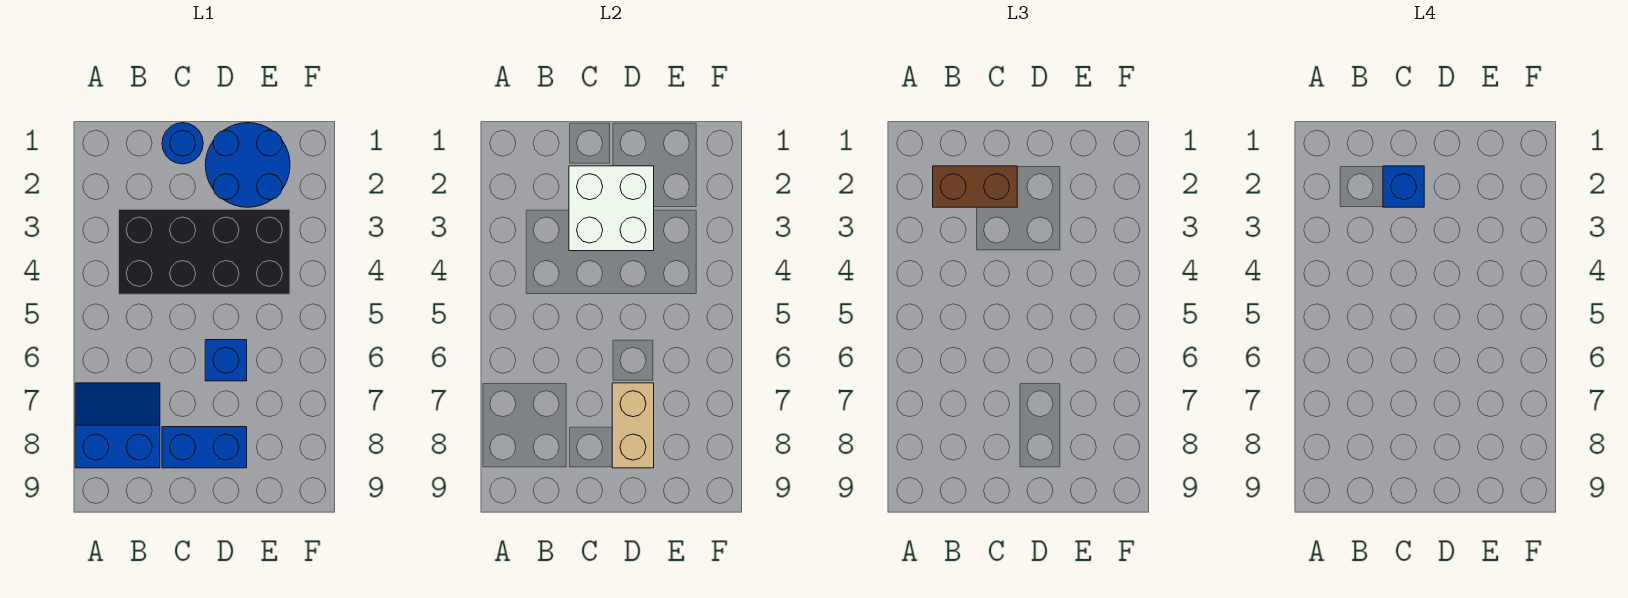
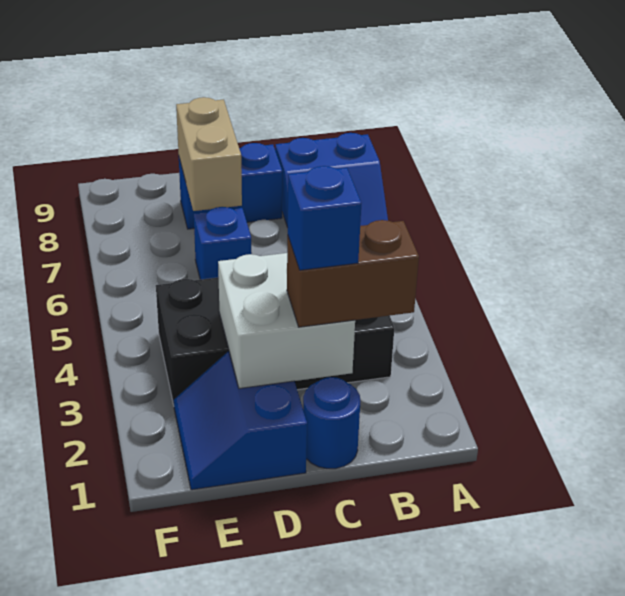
blue 2x2 round brick [205,123,290,207] -> blue 2x2 slope [174,351,307,490]

